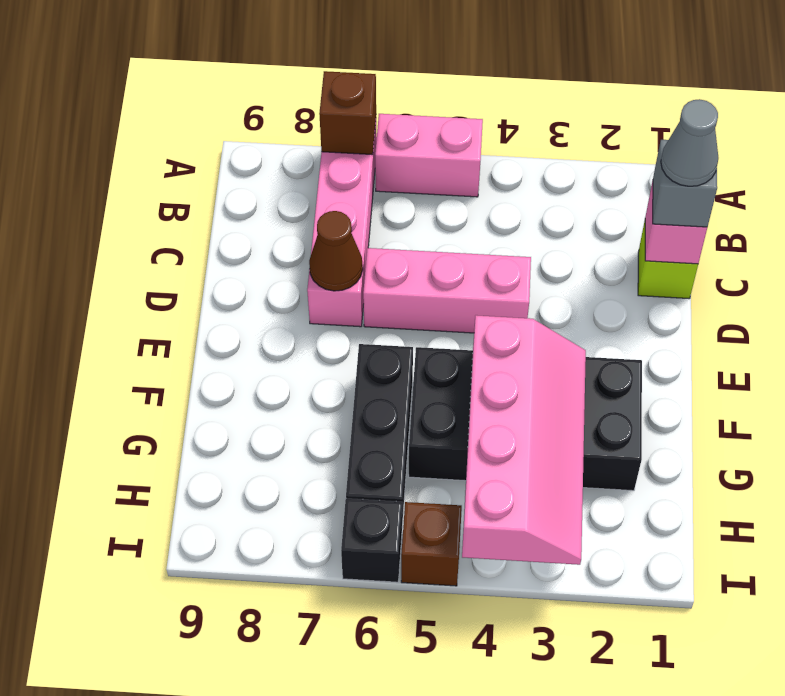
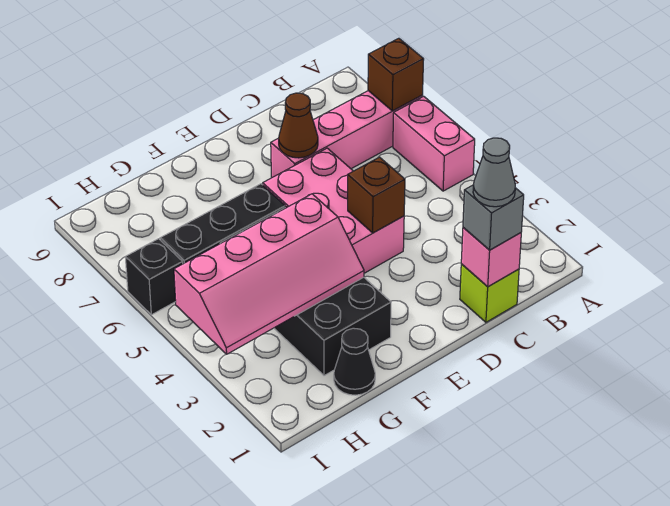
pink 1x3 brick [363,248,531,333] -> pink 2x3 brick [263,148,404,273]
none -> black 1x1 cone [334,328,375,395]
brown 1x1 brick [401,502,462,586] -> brown 1x1 brick moved to [348,157,405,233]

